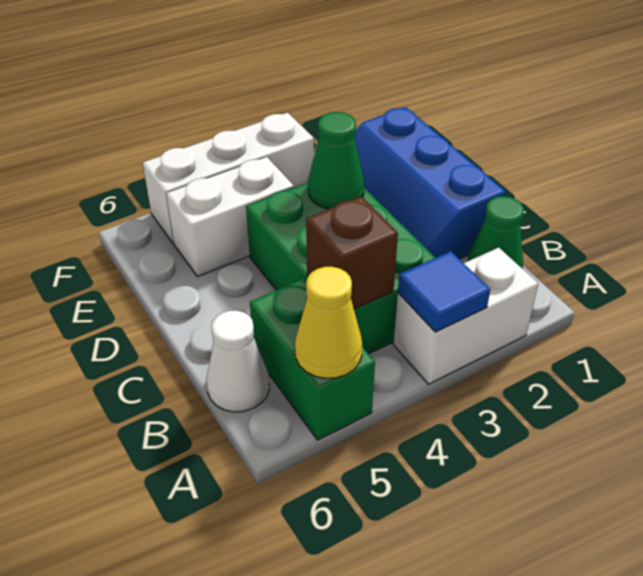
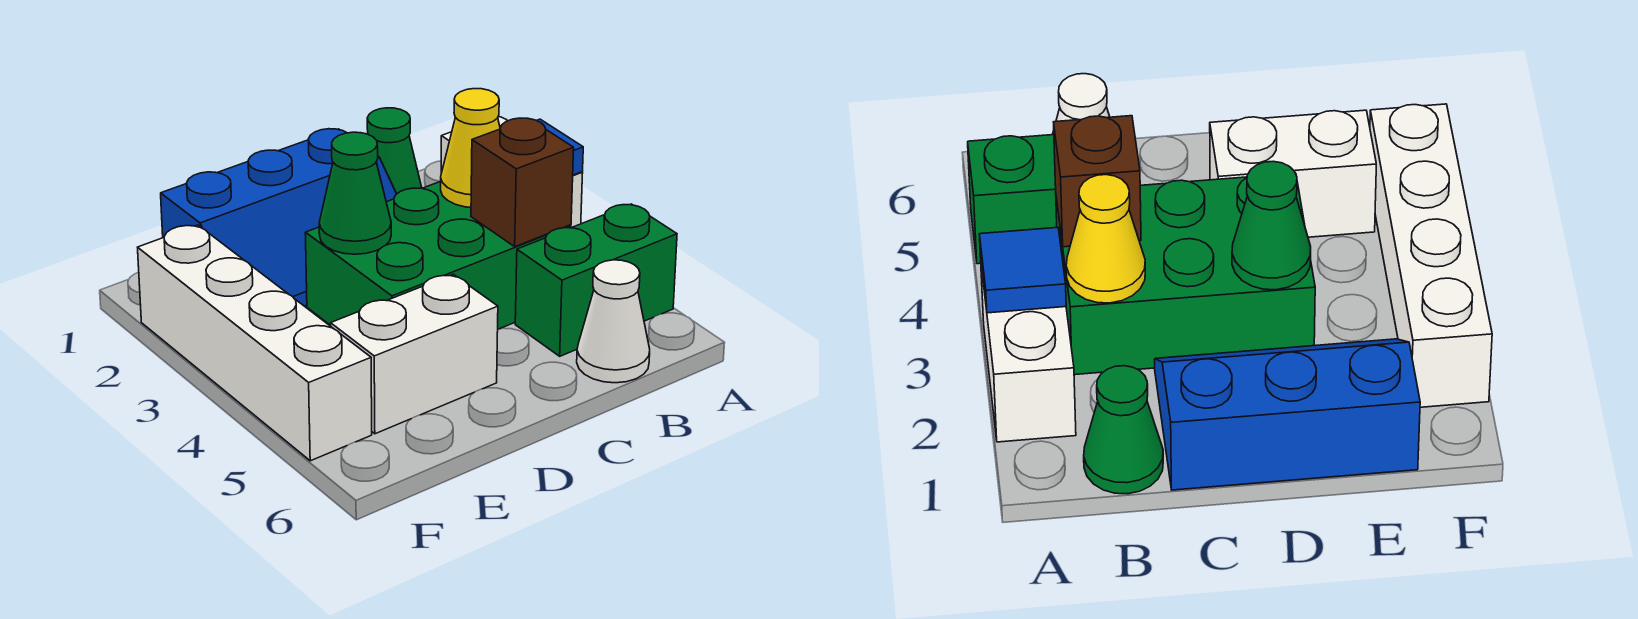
yellow 1x1 cone [295,267,362,378] -> yellow 1x1 cone moved to [441,89,500,207]
white 1x2 brick [166,157,294,277] -> white 1x2 brick turned to [331,274,498,434]
white 1x3 brick [143,113,314,243] -> white 1x4 brick [138,225,372,461]

